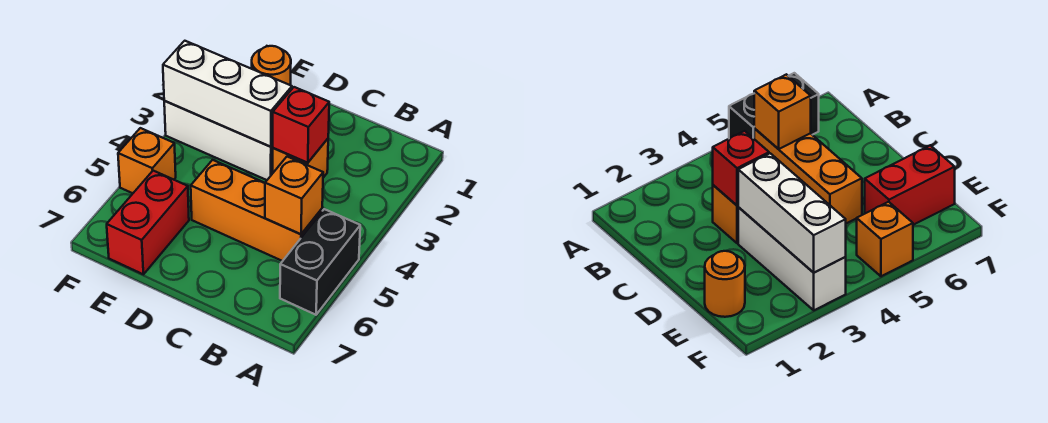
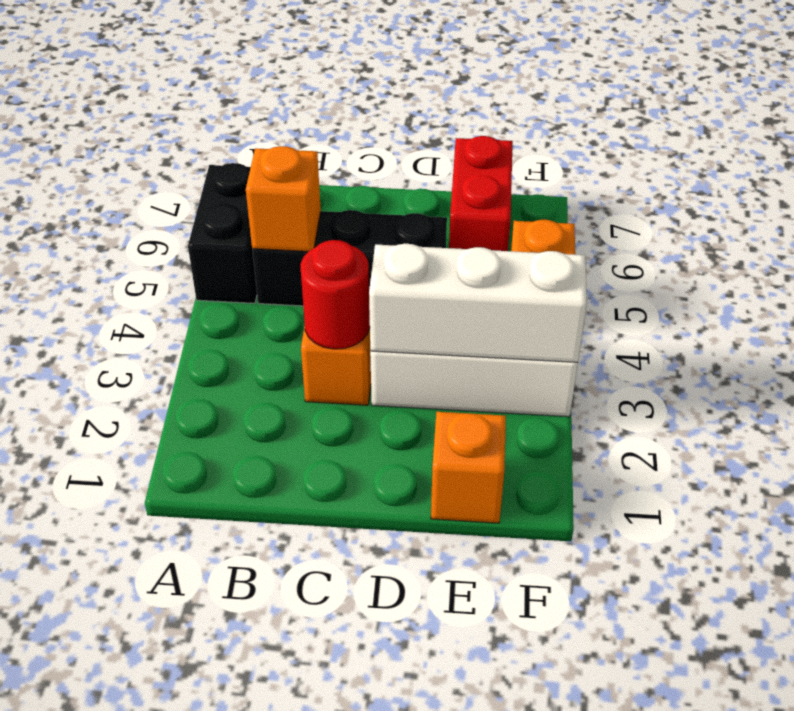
orange 1x3 brick [191,160,322,261] -> black 1x3 brick [252,210,447,306]
red 1x1 brick [273,87,329,163] -> red 1x1 round brick [300,240,370,349]
orange 1x1 round brick [252,46,291,85] -> orange 1x1 brick [431,412,506,523]

